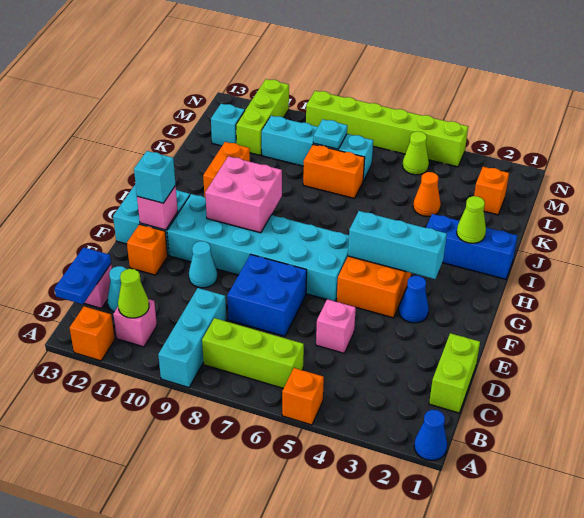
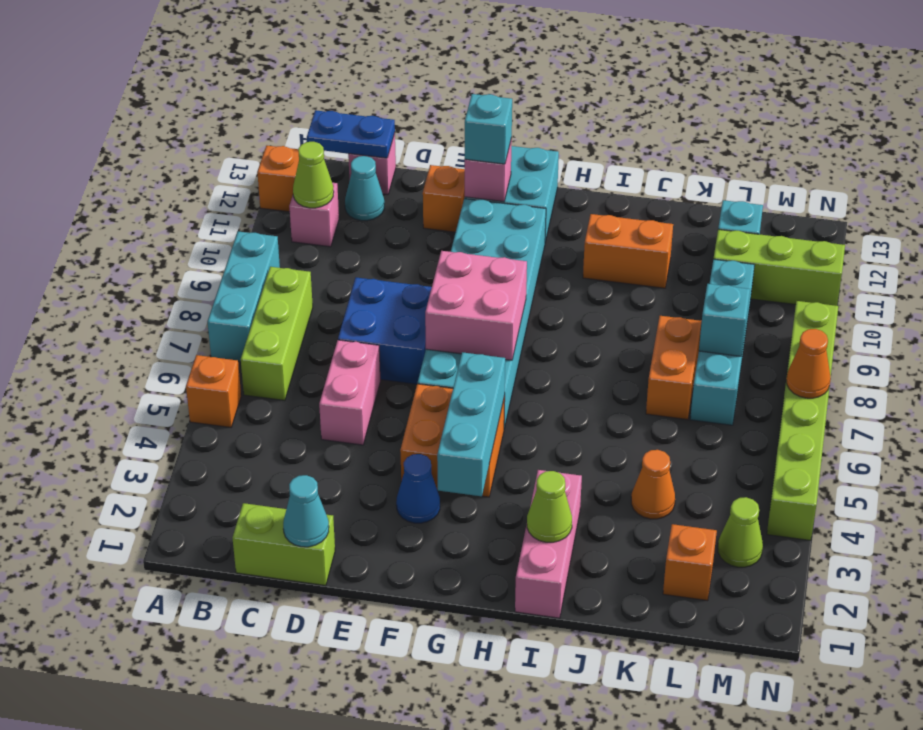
blue 1x1 cone [414,410,447,460] -> none
cyan 1x3 brick [158,288,226,388] -> cyan 1x3 brick turned to [208,231,280,361]
pink 1x1 brick [316,299,356,353] -> pink 1x2 brick [319,340,380,445]
cyan 1x1 cone [189,241,218,288] -> cyan 1x1 cone moved to [283,475,329,547]
pink 2x2 brick [205,156,282,233] -> pink 2x2 brick moved to [425,251,527,360]
blue 1x3 brick [426,214,517,279] -> pink 1x3 brick [515,470,582,618]
cyan 1x1 plate [313,119,347,149] -> cyan 1x1 brick [699,284,750,356]
lime 1x1 cone [403,131,429,175] -> lime 1x1 cone moved to [718,497,763,567]
none -> orange 1x1 cone [786,329,831,398]

